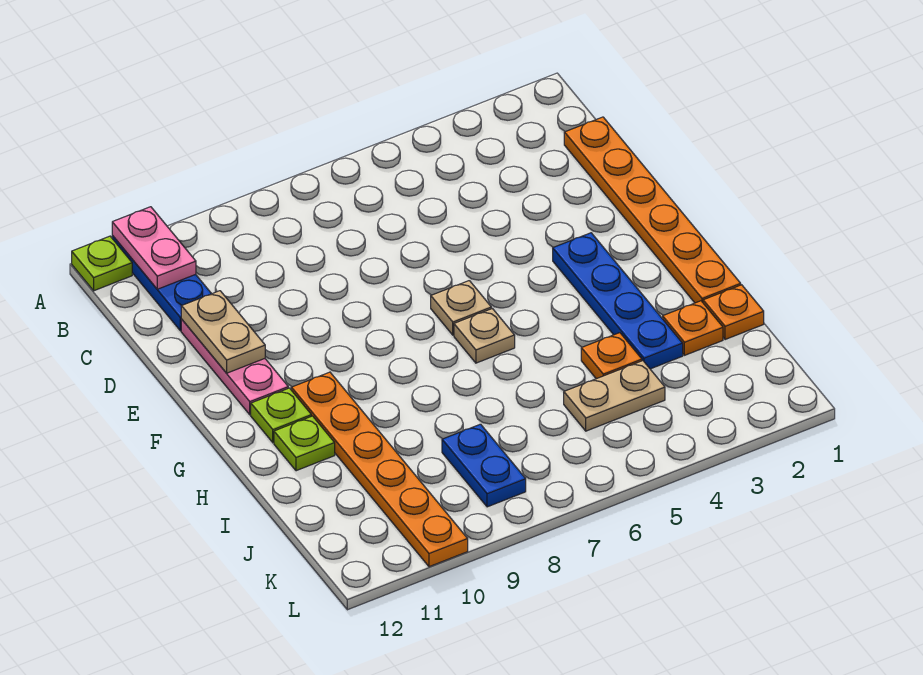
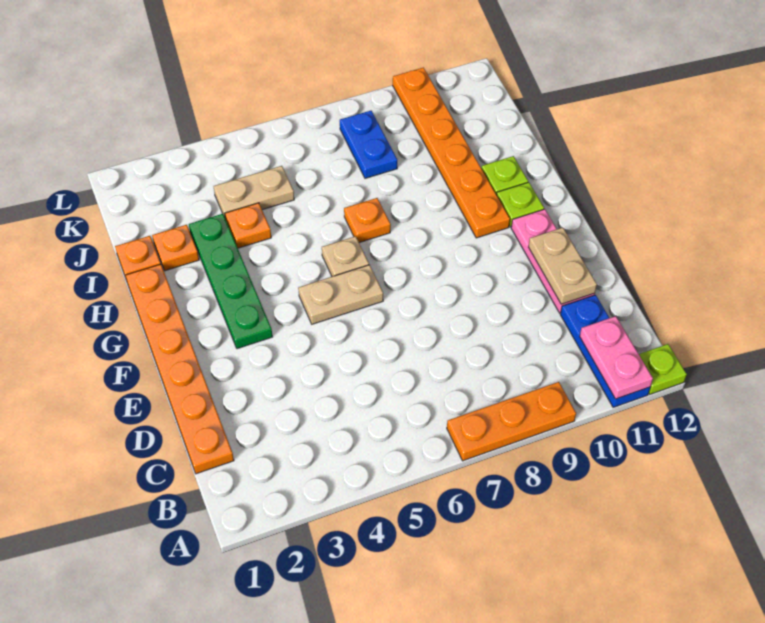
none -> orange 1x3 plate [447,382,576,461]
blue 1x4 plate [553,233,683,369] -> green 1x4 plate [189,214,273,349]
tan 1x1 plate [431,281,491,335] -> tan 1x2 plate [298,265,383,324]
none -> orange 1x1 plate [344,198,391,243]

